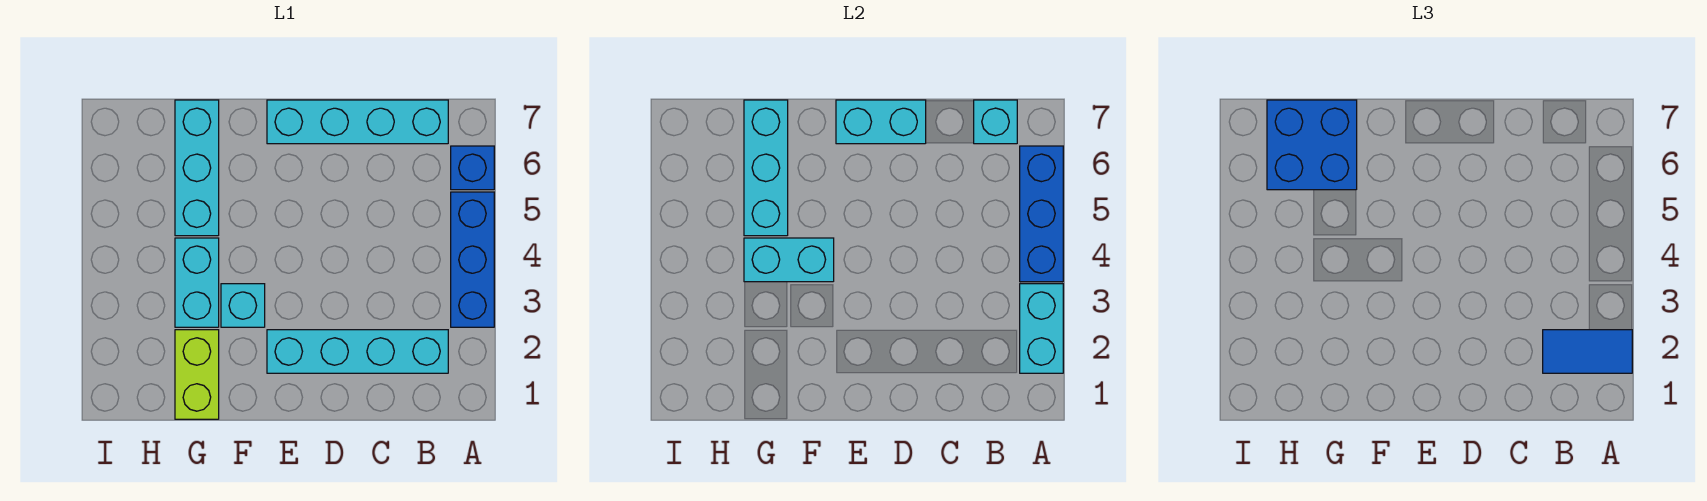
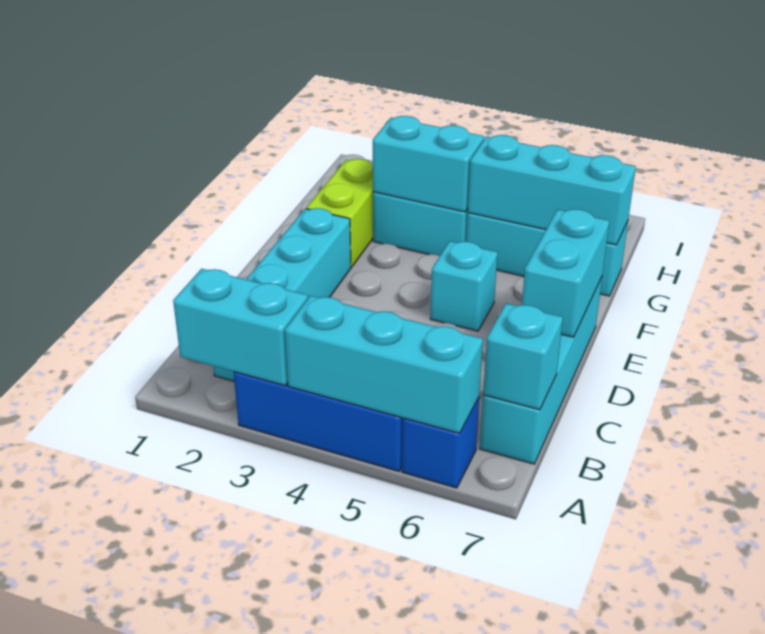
blue 1x2 tile [1543,330,1632,373] -> none
blue 1x3 brick [1020,146,1063,282] -> cyan 1x3 brick [285,296,483,433]
cyan 1x1 brick [221,284,265,327] -> cyan 1x1 brick moved to [430,241,498,331]
cyan 1x2 brick [744,238,834,282] -> cyan 1x2 brick turned to [373,116,484,212]
lime 1x2 brick [175,330,219,419] -> lime 1x2 brick turned to [306,159,373,267]
blue 2x2 brick [1267,100,1357,190] -> none

